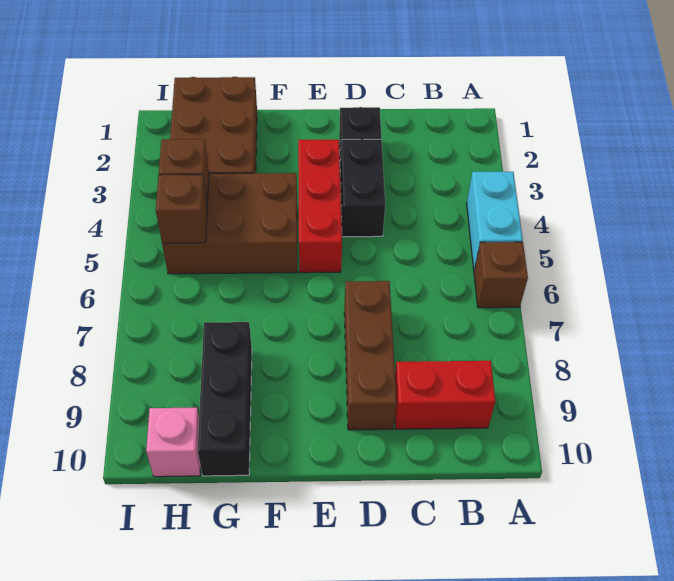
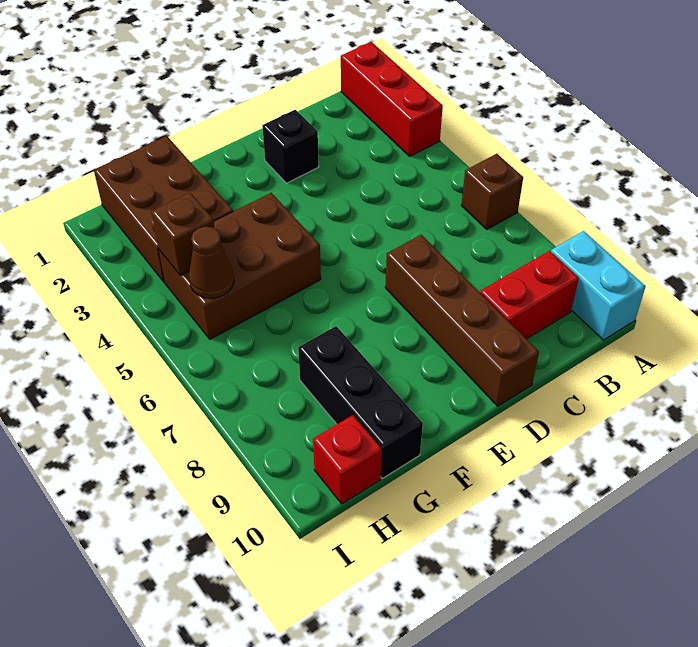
cyan 1x2 brick [467,172,523,270] -> cyan 1x2 brick moved to [551,231,646,340]
black 1x2 brick [340,139,385,237] -> none
brown 1x3 brick [344,281,397,430] -> brown 1x4 brick [385,235,539,406]
red 1x3 brick [298,140,342,273] -> red 1x3 brick moved to [341,42,443,156]
brown 1x1 brick [156,175,207,243] -> brown 1x1 cone [189,227,234,298]
pink 1x1 brick [146,408,201,477] -> red 1x1 brick [313,415,382,504]

